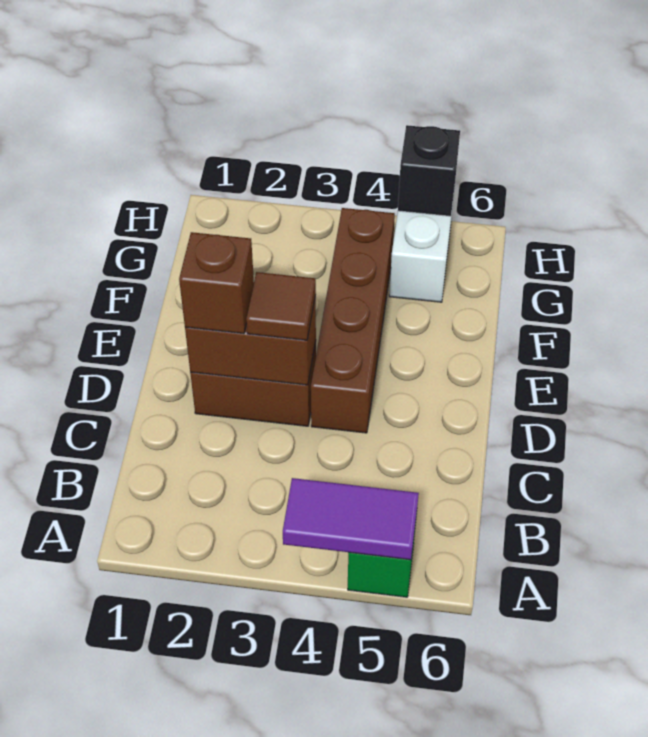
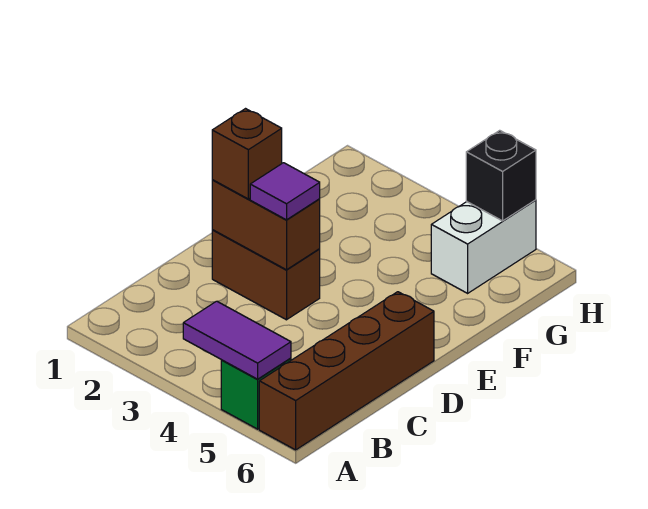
brown 1x1 tile [246,272,316,340] -> purple 1x1 tile [250,163,320,220]
brown 1x4 brick [311,208,395,433] -> brown 1x4 brick moved to [259,292,434,450]

